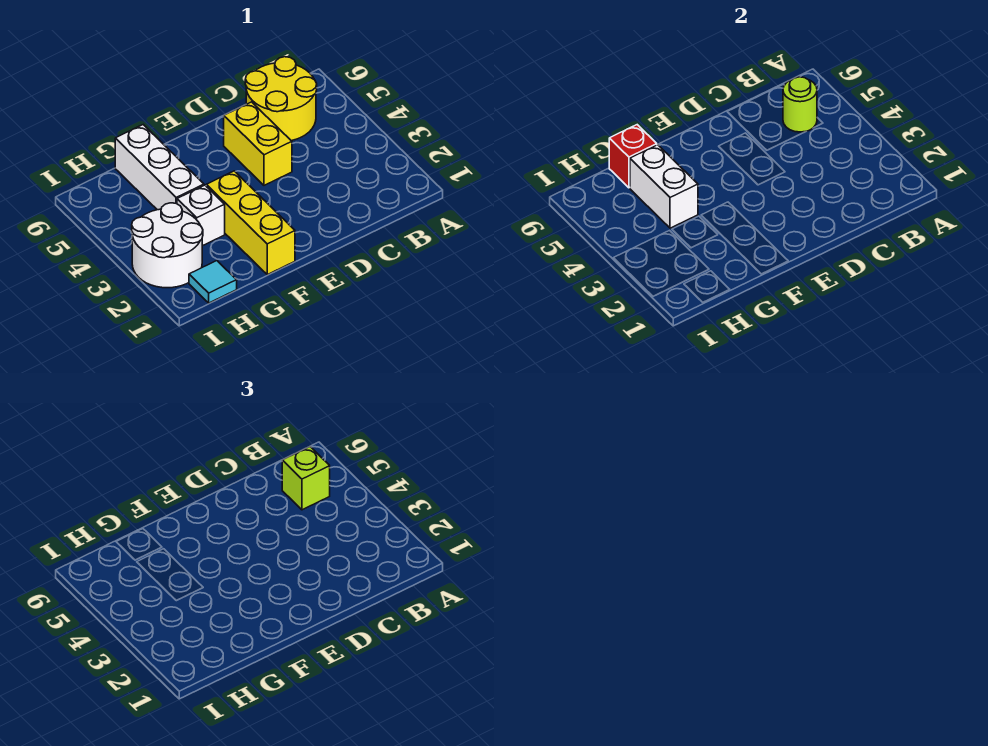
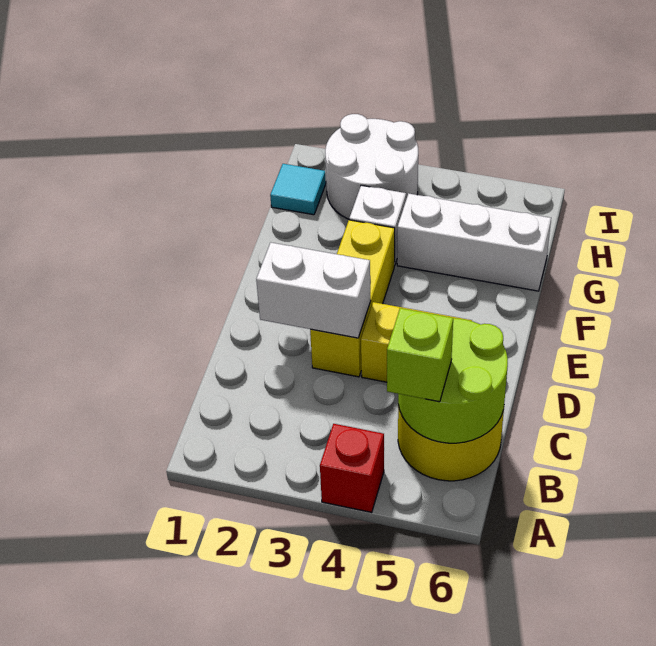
lime 1x1 round brick [783,77,817,132] -> lime 2x2 round brick [398,314,508,443]
yellow 1x3 brick [206,171,295,275] -> yellow 1x3 brick turned to [310,220,395,377]
white 1x2 brick [630,145,698,228] -> white 1x2 brick moved to [256,243,371,338]
red 1x1 brick [609,125,657,188] -> red 1x1 brick moved to [320,424,384,512]

